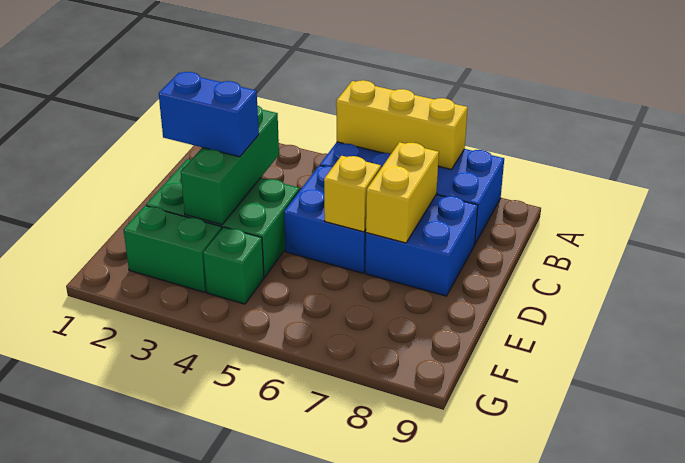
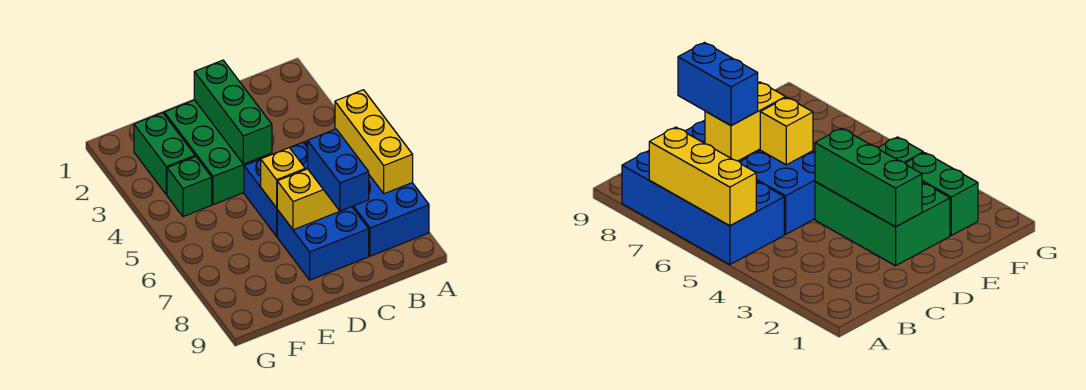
green 1x3 brick [181,106,279,225] -> green 1x3 brick turned to [194,60,272,164]
blue 1x2 brick [159,72,259,157] -> blue 1x2 brick moved to [308,129,369,211]

